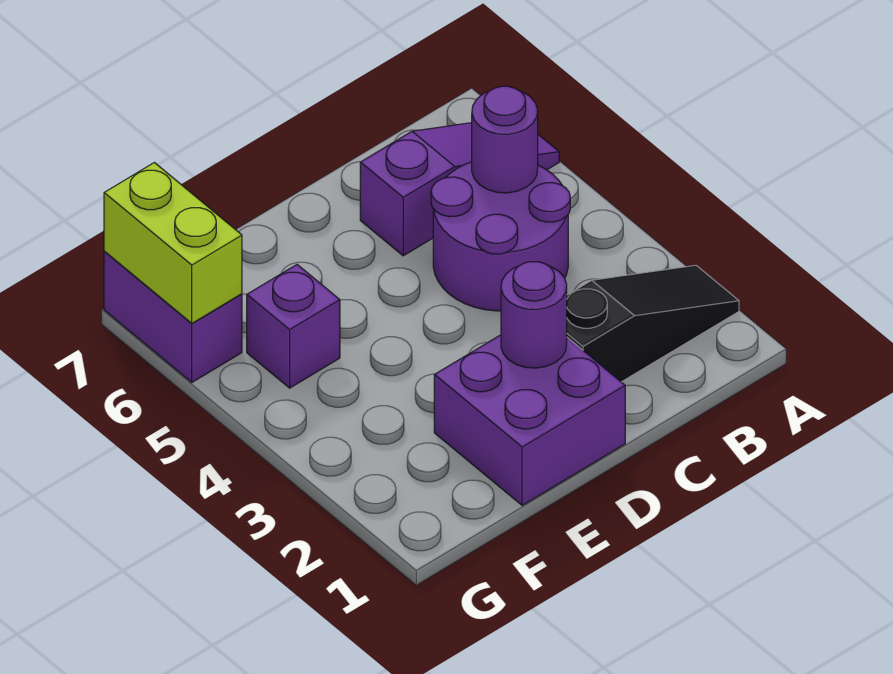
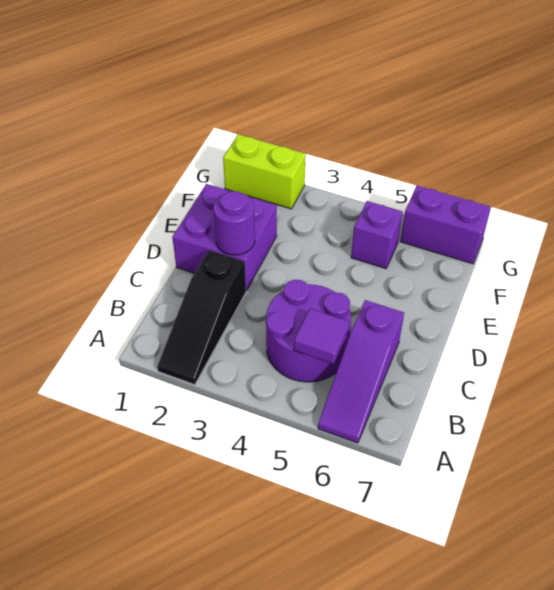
purple 1x1 round brick [472,86,538,193] -> purple 1x1 tile [294,309,350,364]
lime 1x2 brick [104,163,242,323] -> lime 1x2 brick moved to [223,134,306,209]

